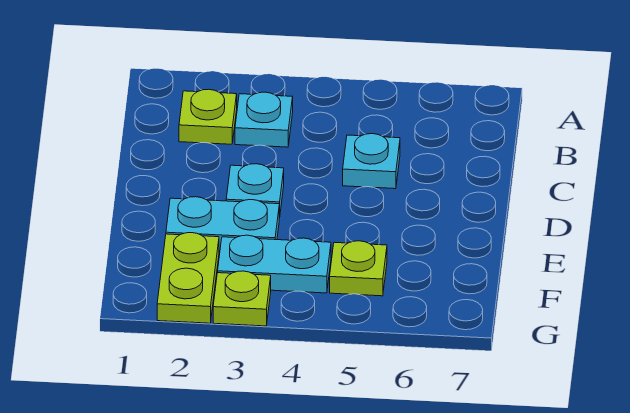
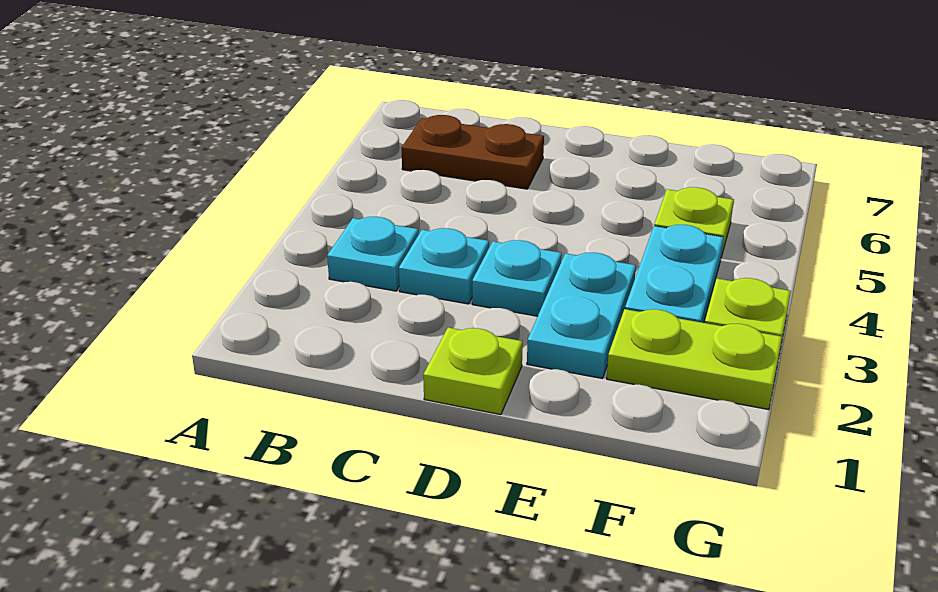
lime 1x1 plate [179,89,237,144] -> lime 1x1 plate moved to [423,328,523,415]
none -> brown 1x2 plate [401,115,544,189]
cyan 1x1 plate [343,134,400,189] -> cyan 1x1 plate moved to [399,228,489,304]

